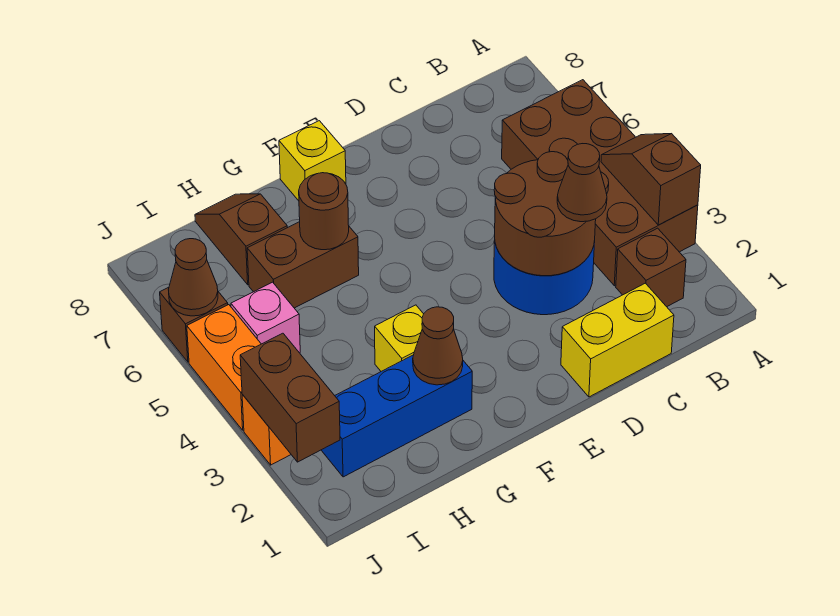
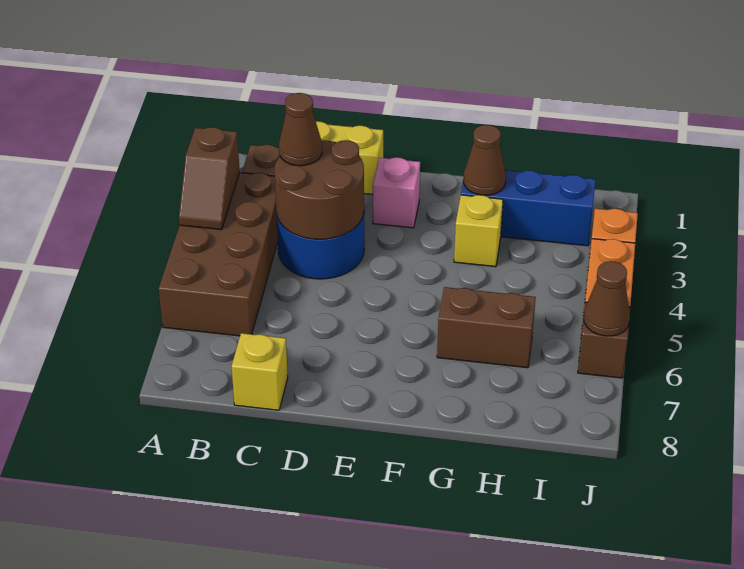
yellow 1x1 brick [279,121,346,201] -> yellow 1x1 brick moved to [232,333,288,410]
brown 1x1 round brick [299,173,349,250] -> none
brown 1x2 slope [195,194,287,285] -> none
pink 1x1 brick [231,282,300,353] -> pink 1x1 brick moved to [373,157,420,228]
brown 1x2 brick [240,333,340,462] -> none

